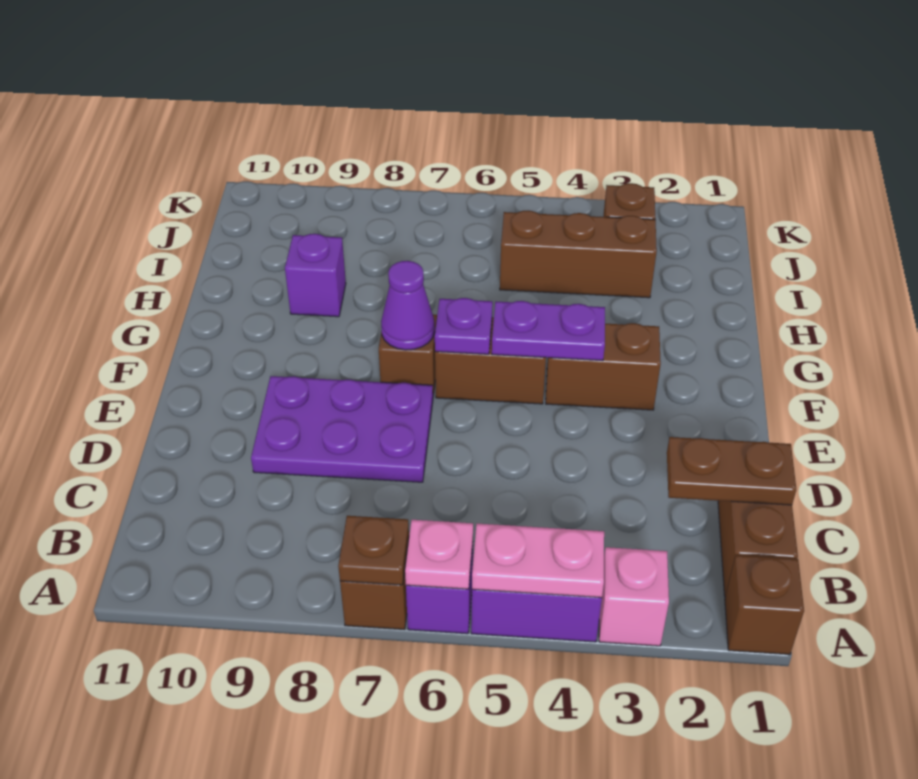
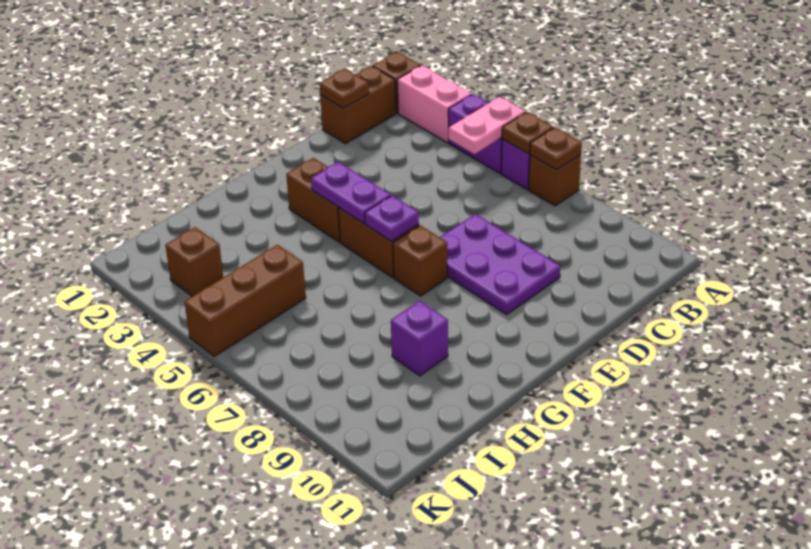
pink 1x1 brick [599,547,669,646] -> pink 1x2 brick [397,66,471,143]
pink 1x2 plate [472,524,604,598] -> pink 1x2 plate turned to [449,97,525,154]
pink 1x1 plate [405,520,473,589] -> brown 1x1 plate [502,112,553,154]
brown 1x2 plate [667,437,796,505] -> brown 1x1 plate [319,69,369,108]
purple 1x1 cone [381,261,435,350] -> none
brown 1x3 brick [500,211,657,298] -> brown 1x3 brick turned to [184,245,306,356]

